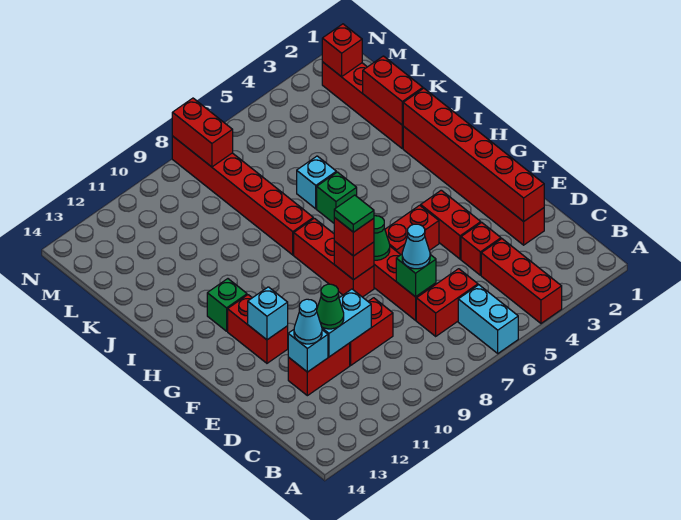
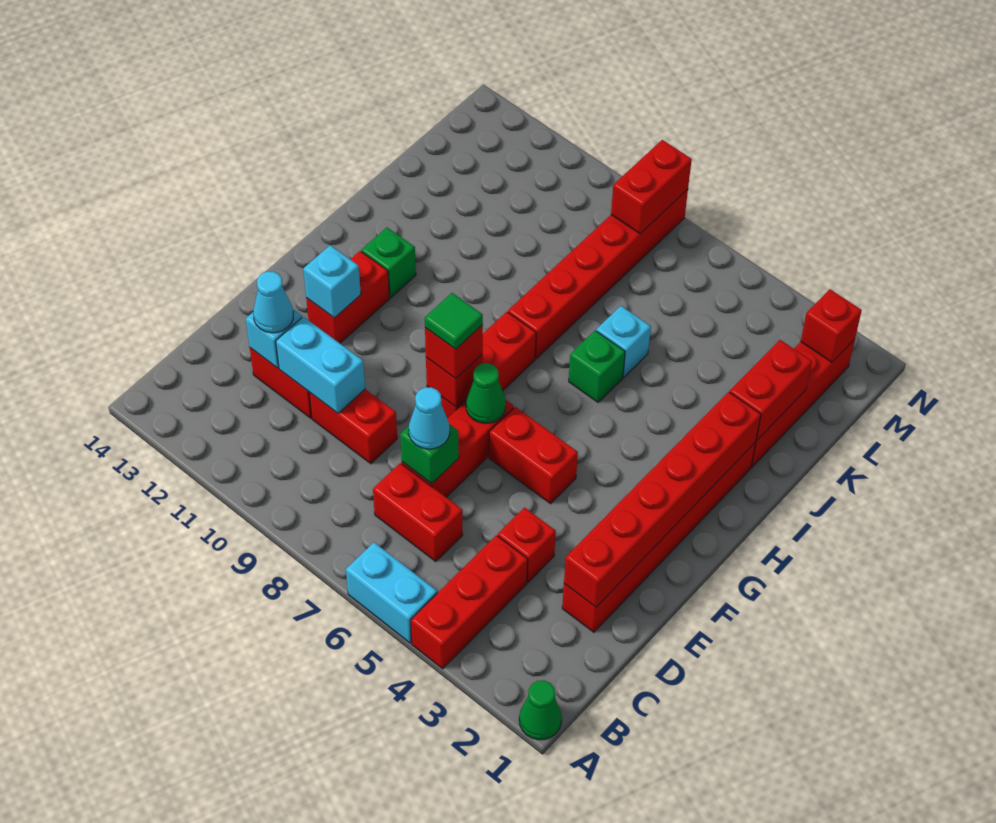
cyan 1x2 brick [458,285,518,353] -> cyan 1x2 brick turned to [346,542,437,643]
green 1x1 cone [317,284,344,329] -> green 1x1 cone moved to [519,680,562,740]
red 1x2 brick [421,190,481,259] -> none

